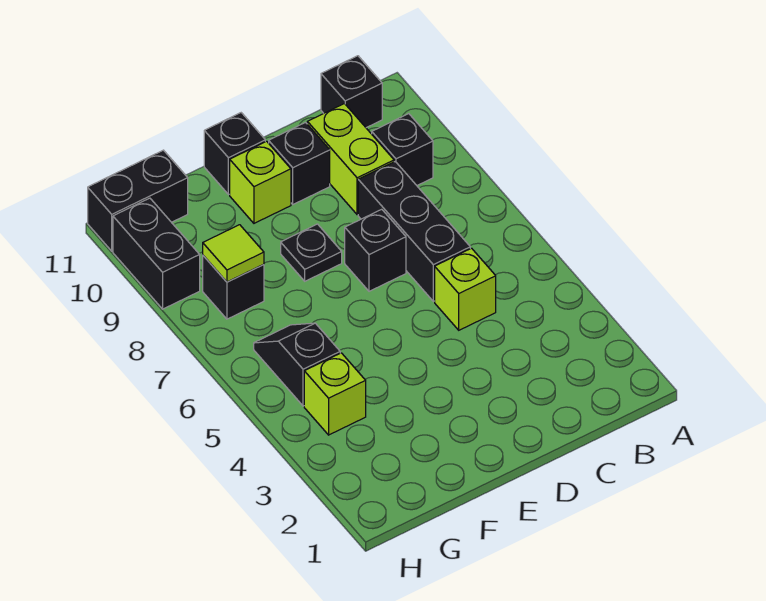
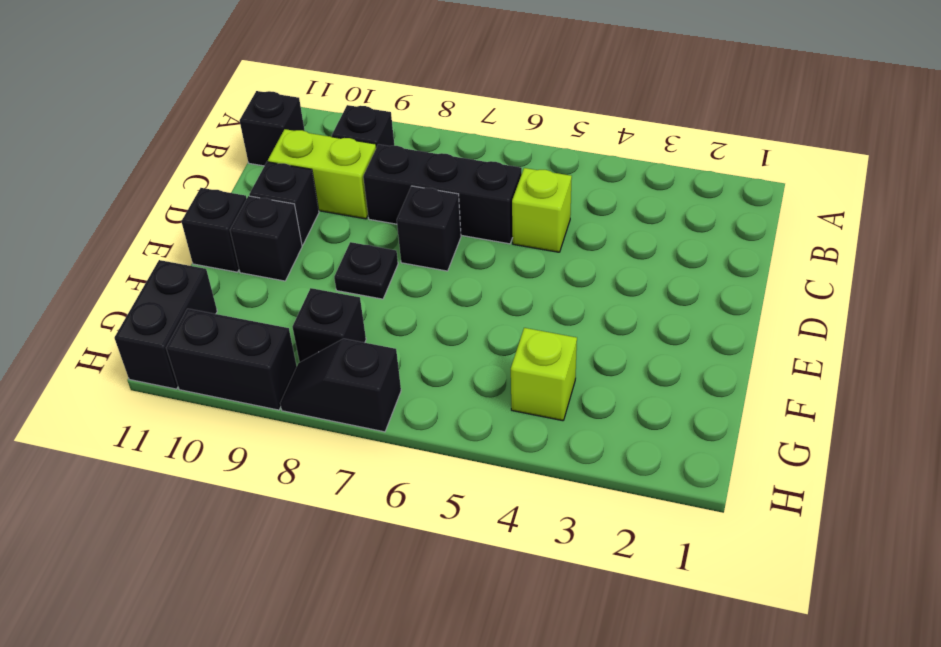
lime 1x1 brick [230,141,291,223] -> black 1x1 brick [230,196,302,281]
black 1x2 slope [254,323,340,406] -> black 1x2 slope moved to [280,339,401,432]
lime 1x1 tile [203,225,264,282] -> none

